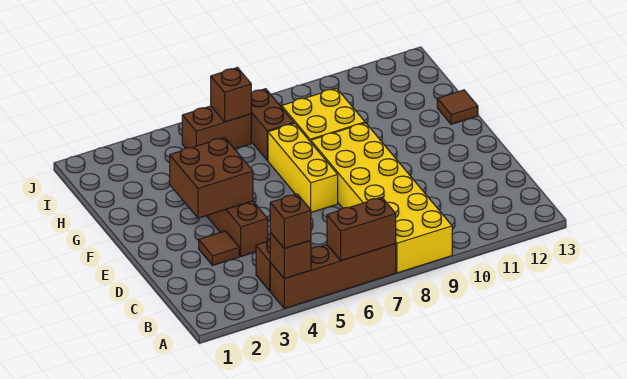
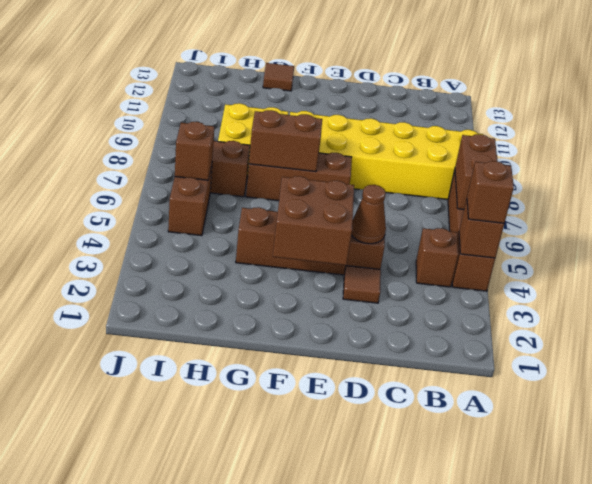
none -> brown 1x1 cone [352,185,386,244]
yellow 1x3 brick [268,123,338,212] -> brown 1x3 brick [246,153,352,201]
none -> brown 1x2 brick [249,110,322,172]

